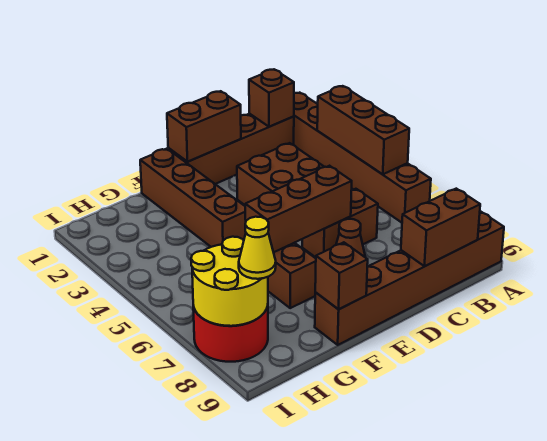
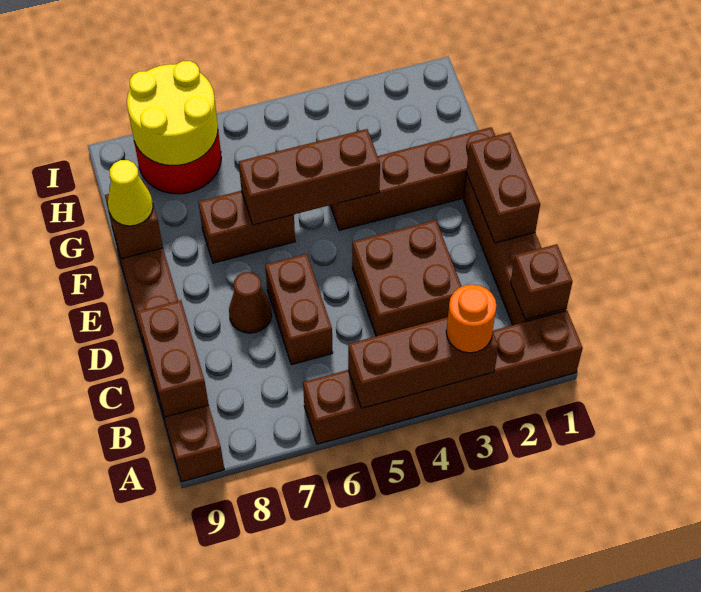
none -> orange 1x1 round brick [446,284,496,353]
brown 1x3 brick [245,166,352,252] -> brown 1x3 brick turned to [239,129,380,225]
yellow 1x1 cone [239,217,276,279] -> yellow 1x1 cone moved to [108,160,153,226]

